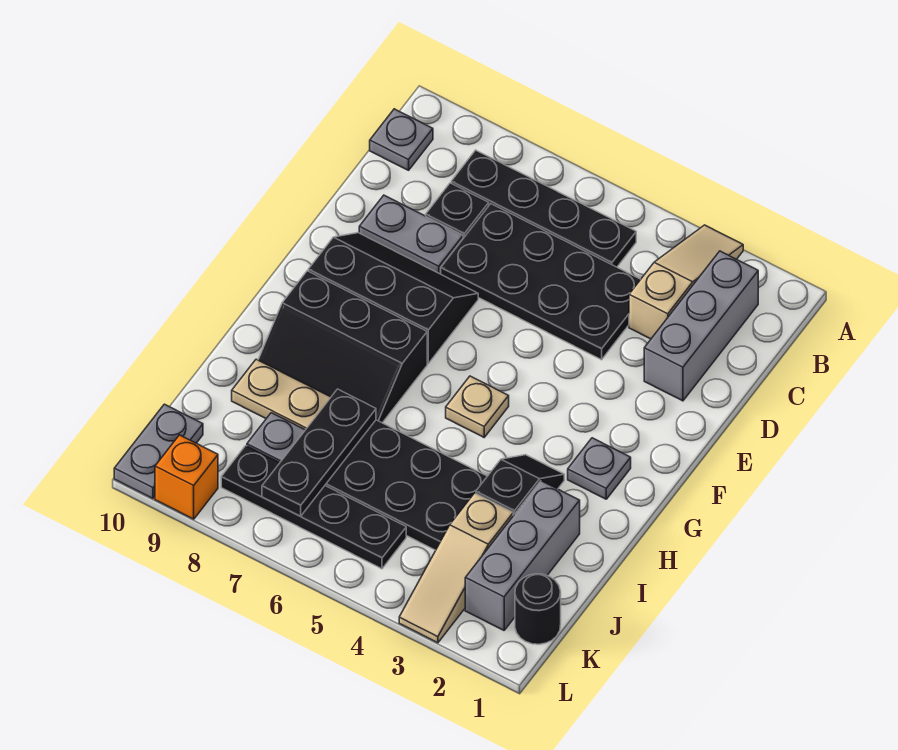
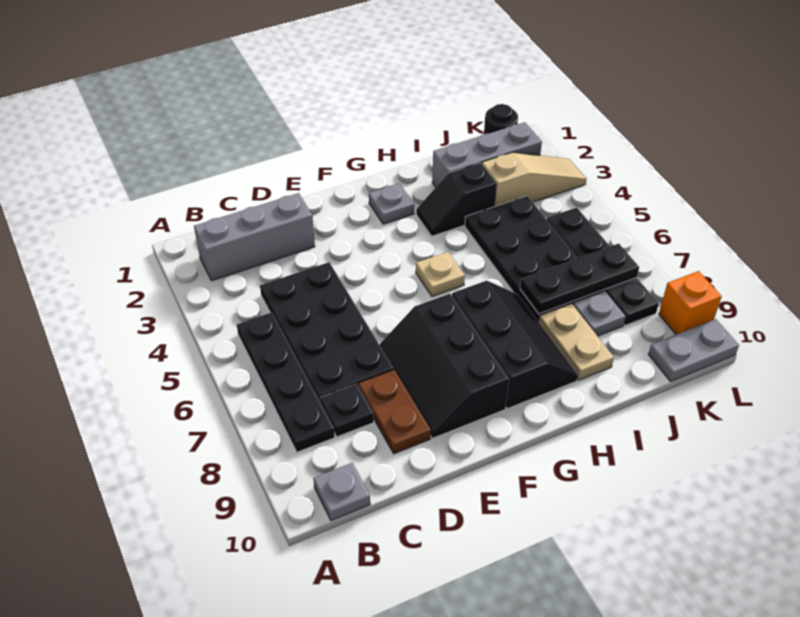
tan 1x3 slope [629,225,743,339] -> none
grey 1x2 plate [359,195,463,274] -> brown 1x2 plate [359,370,431,454]

